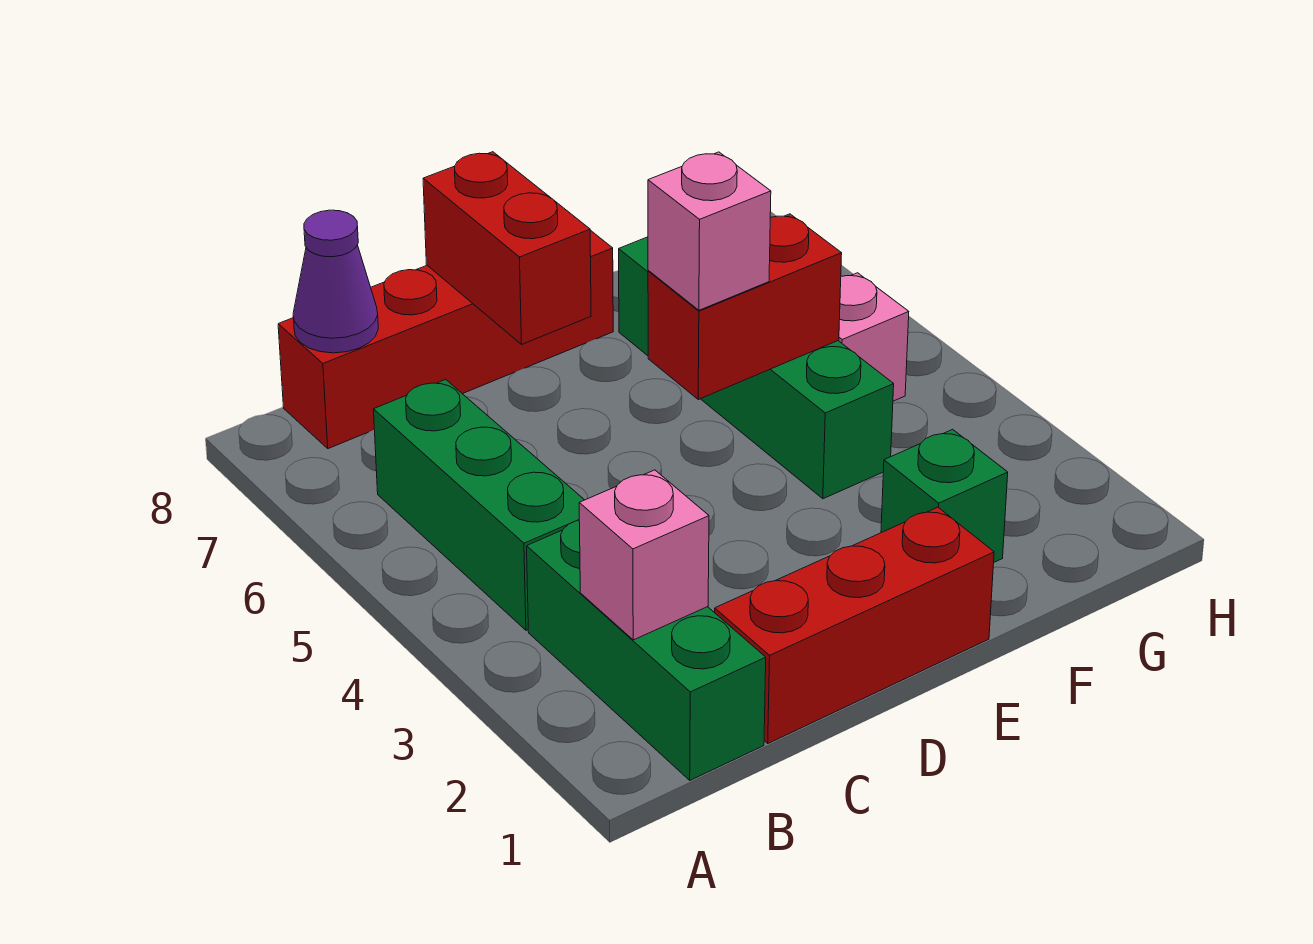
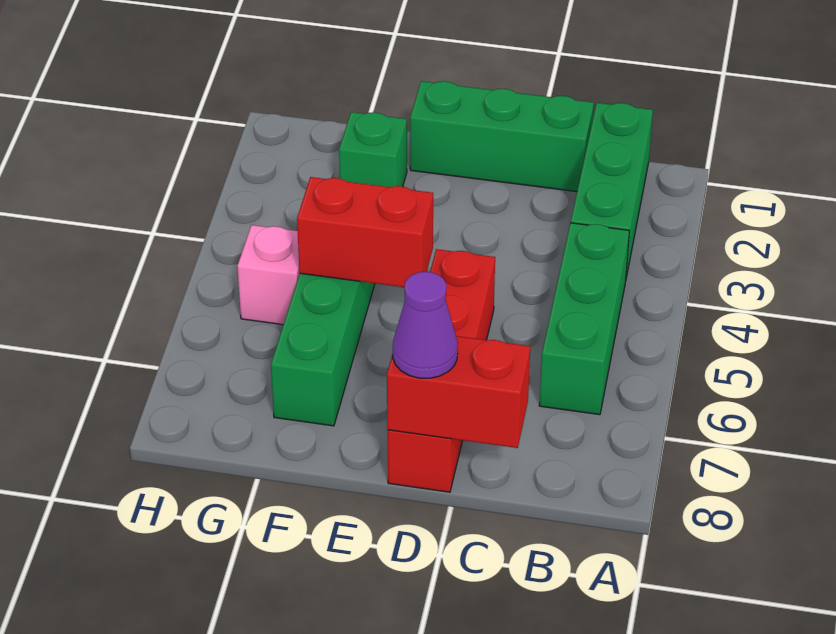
pink 1x1 brick [579,470,709,640] -> none
red 1x4 brick [278,230,613,449] -> red 1x4 brick turned to [387,249,495,492]
purple 1x1 cone [293,210,378,353] -> purple 1x1 cone moved to [393,272,458,378]
red 1x3 brick [715,507,994,743] -> green 1x3 brick [410,81,594,192]
red 1x2 brick [423,152,591,344] -> red 1x2 brick turned to [387,336,530,448]
pink 1x1 brick [648,152,771,310] -> none

